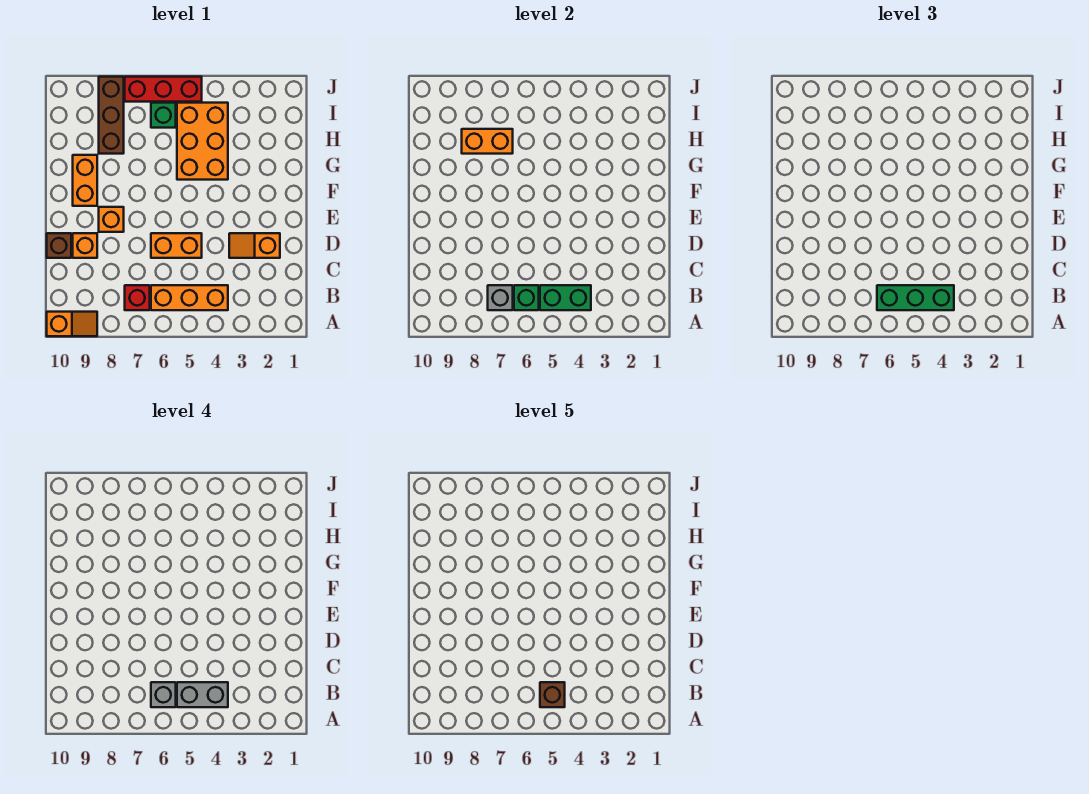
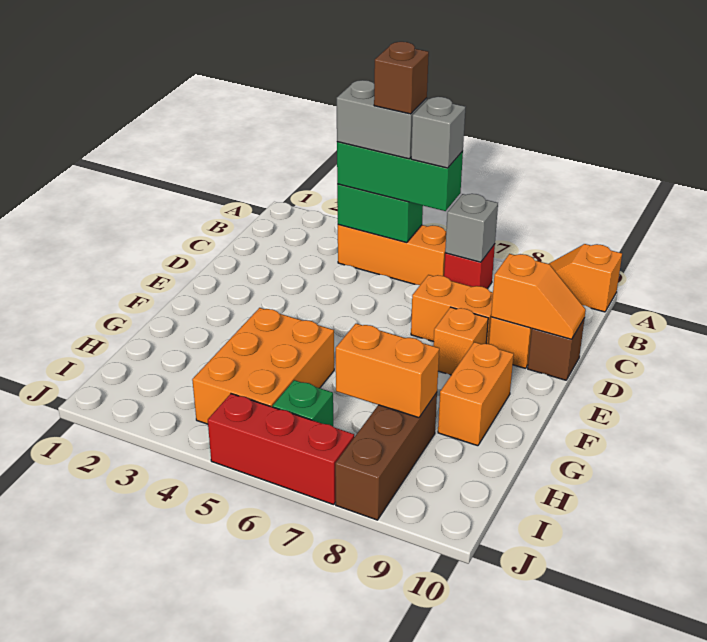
green 1x1 brick [514,285,539,310] -> none
orange 1x2 slope [229,233,280,258] -> orange 1x2 slope moved to [491,254,586,339]
orange 1x2 brick [151,233,202,258] -> orange 1x2 brick moved to [411,275,493,344]

